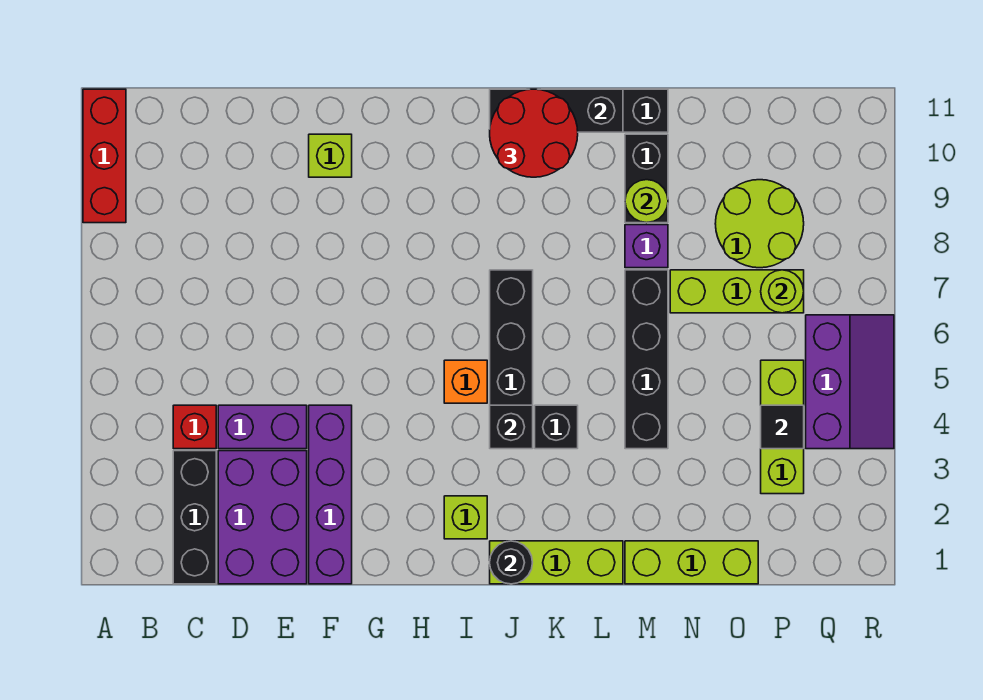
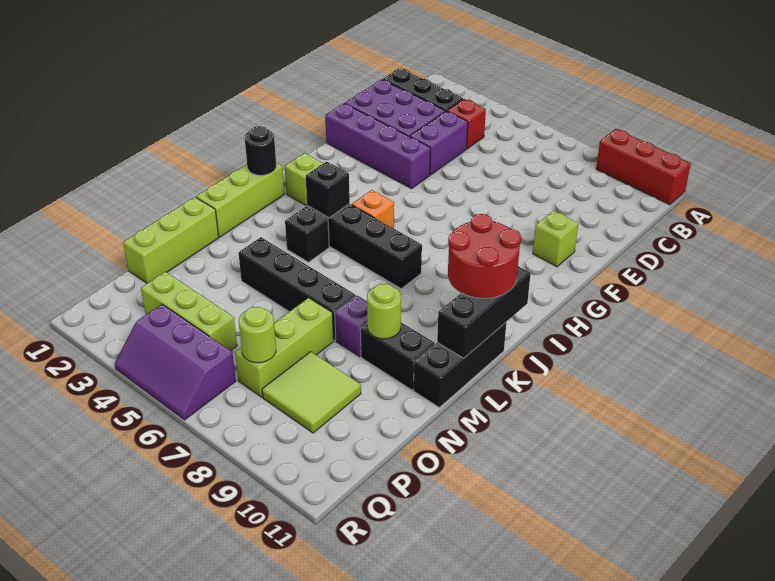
lime 2x2 round brick [715,180,804,268] -> lime 2x2 tile [262,352,361,433]
black 1x1 tile [761,405,804,449] -> none

